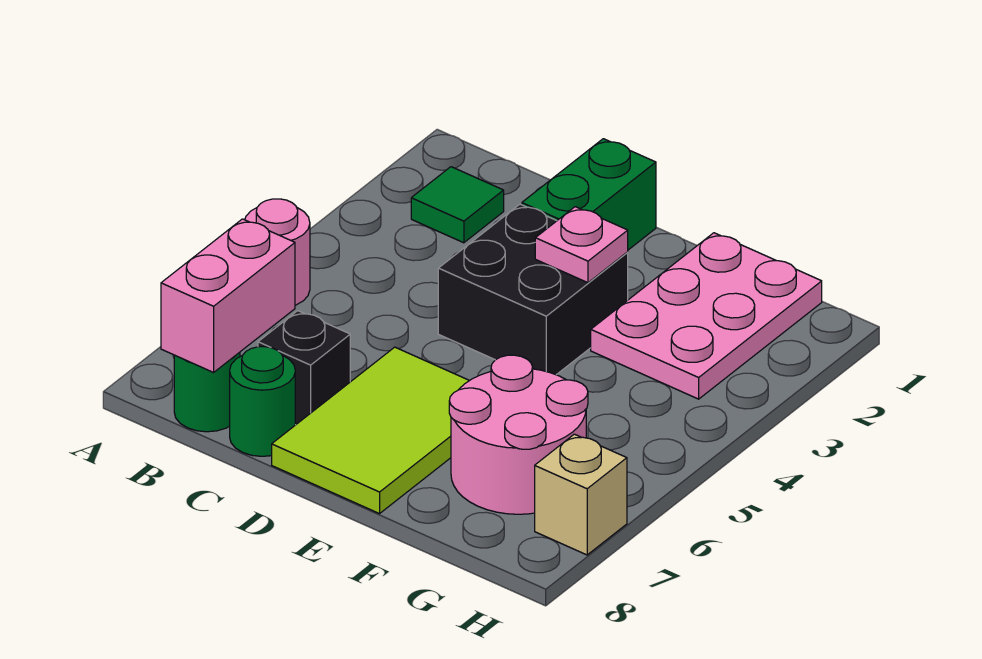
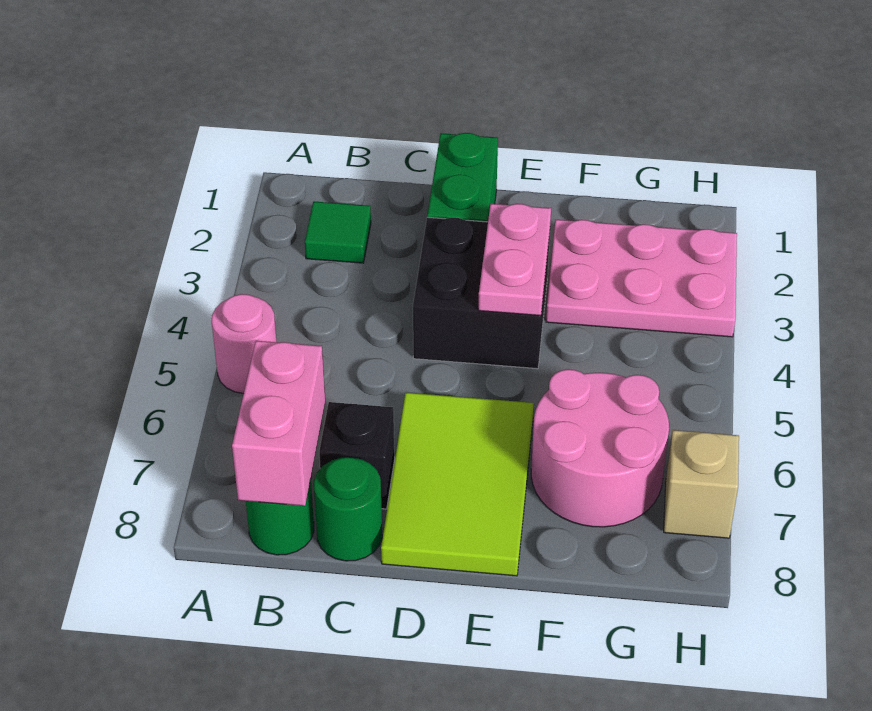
pink 1x1 plate [535,207,628,283] -> pink 1x2 plate [478,204,551,316]
pink 2x3 plate [591,233,822,399] -> pink 2x3 plate turned to [546,220,737,337]

